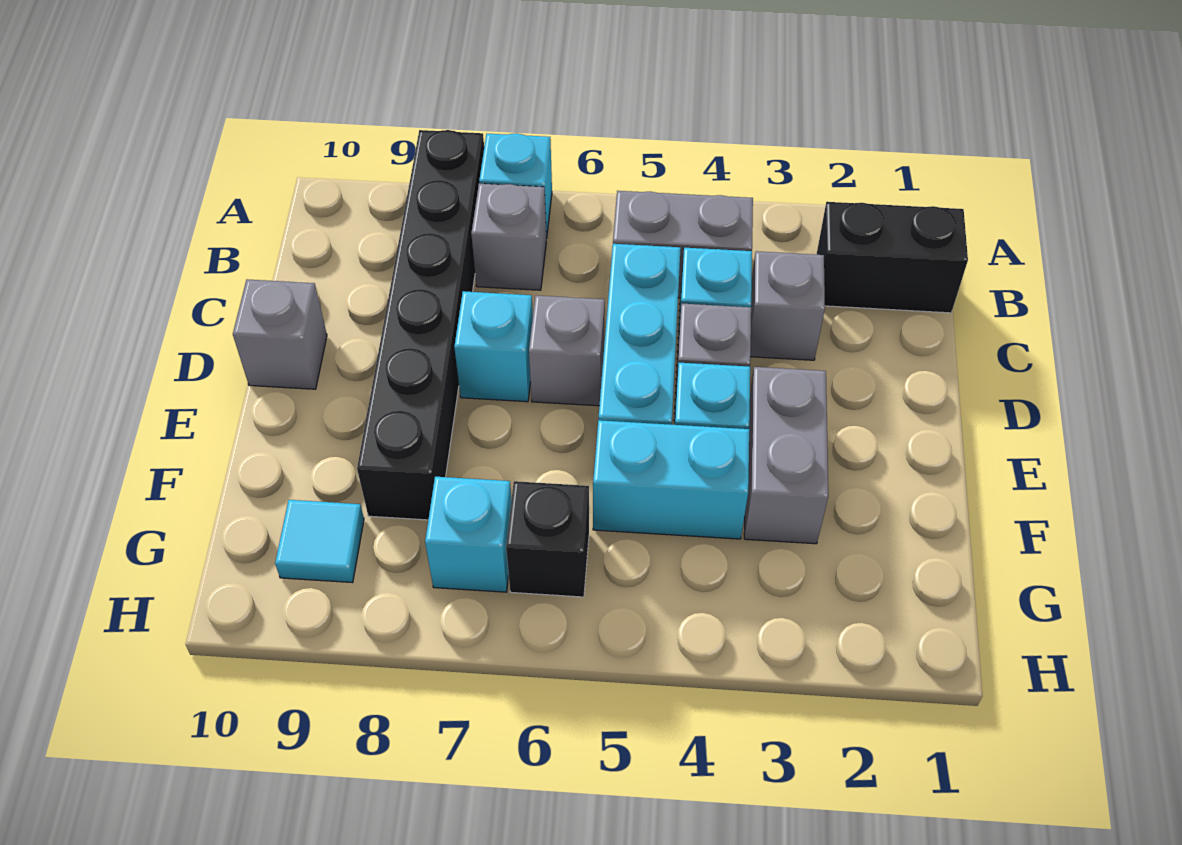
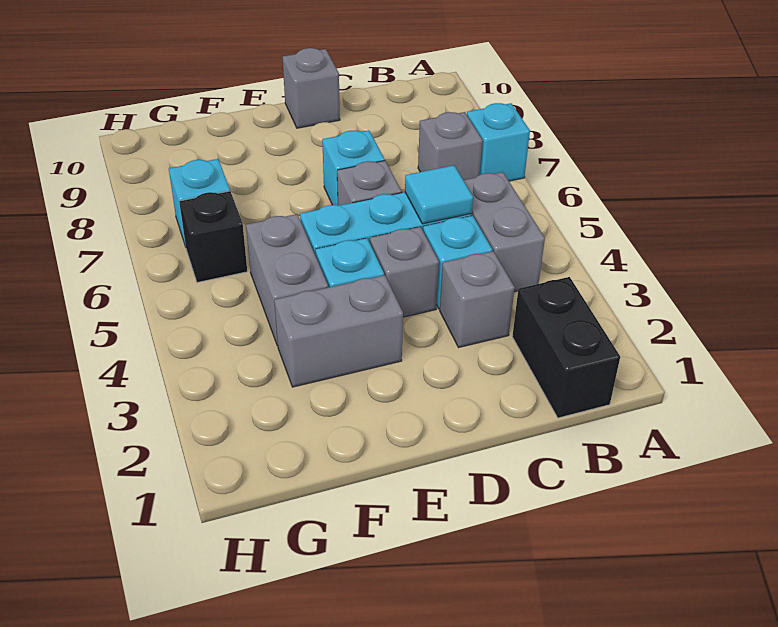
black 1x6 brick [357,130,484,520] -> none
cyan 1x2 brick [593,420,749,539] -> grey 1x2 brick [246,214,328,346]
cyan 1x1 tile [275,500,364,583] -> cyan 1x1 tile moved to [405,165,473,224]

